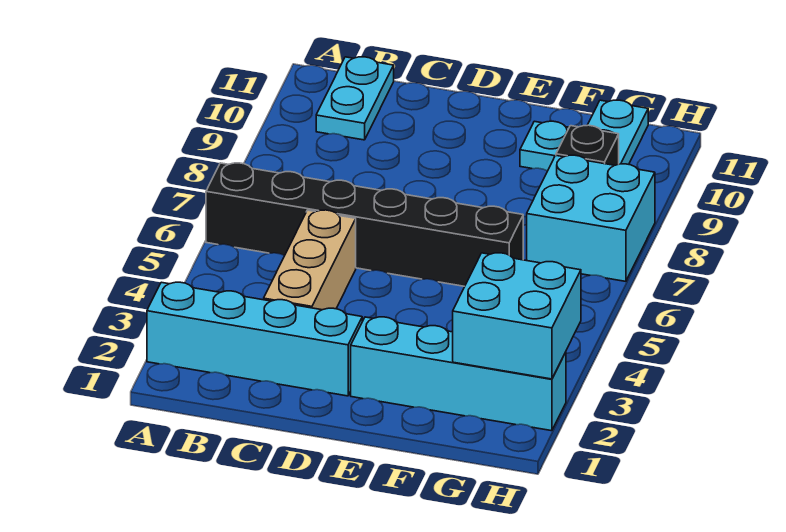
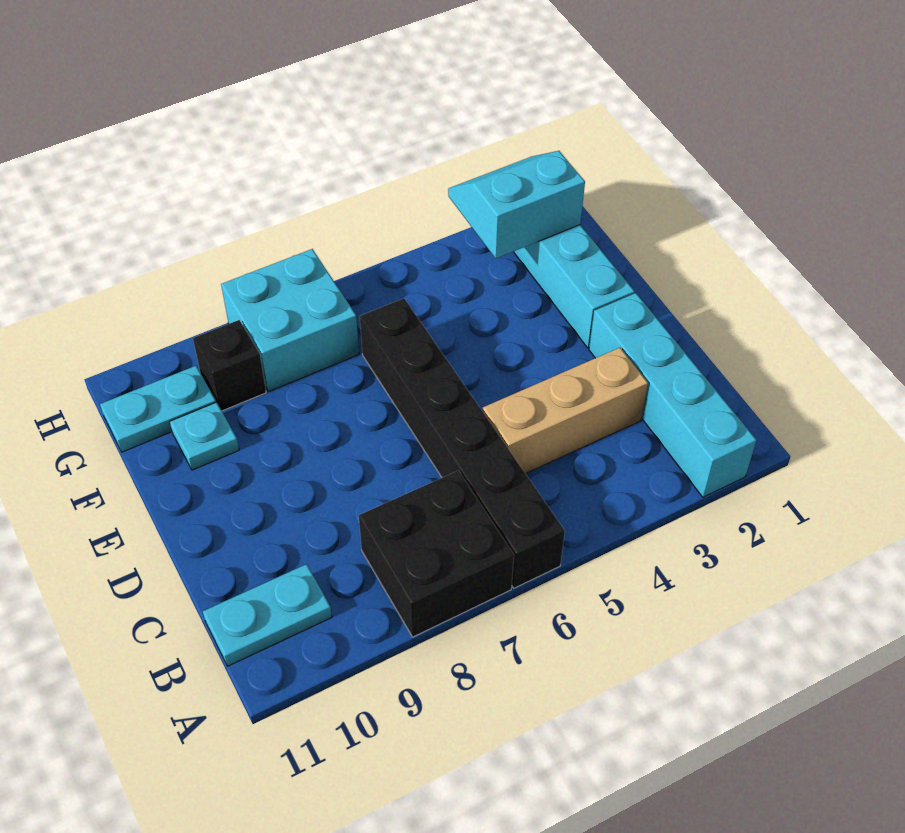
none -> black 2x2 brick [359,471,514,637]
cyan 2x2 brick [453,253,581,379] -> cyan 2x2 slope [448,151,585,258]

